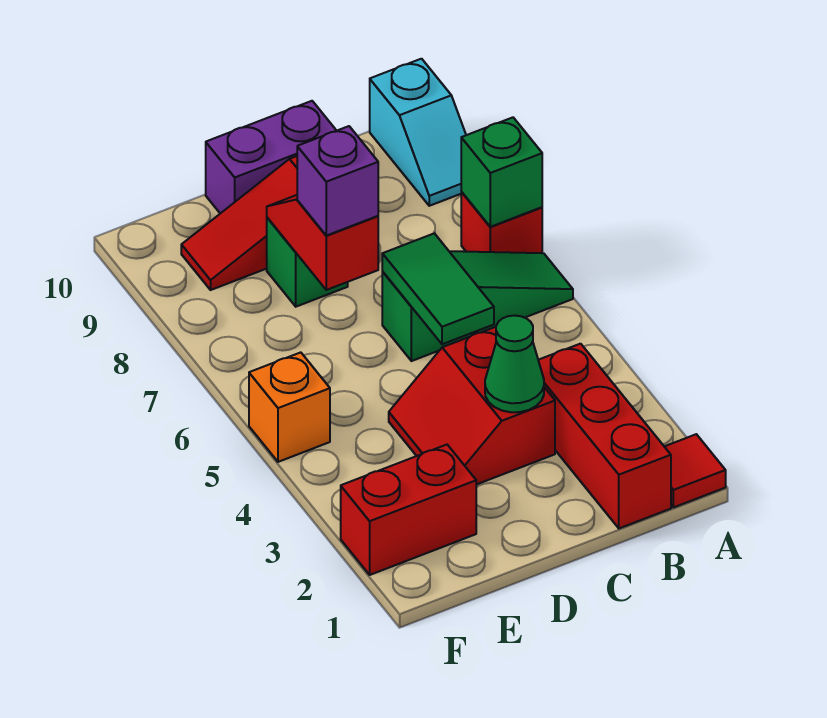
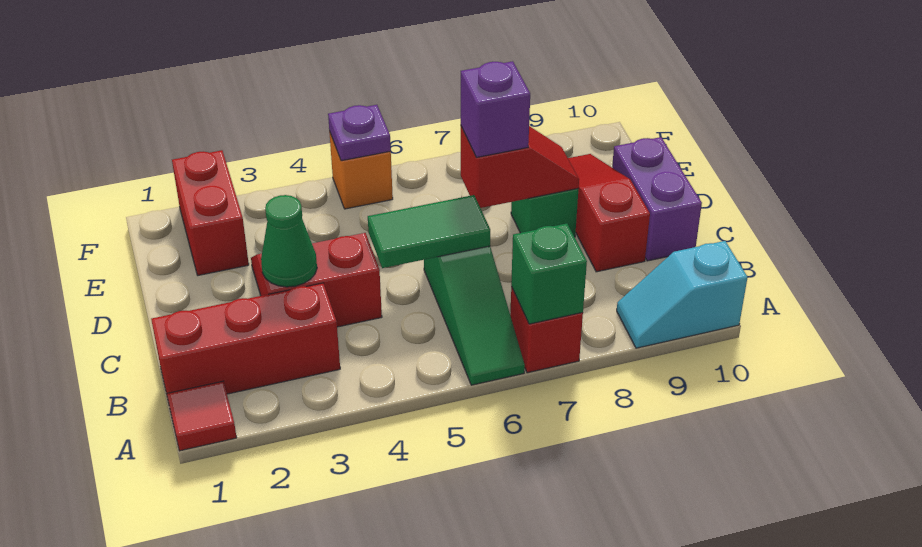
none -> purple 1x1 plate [328,105,391,161]

